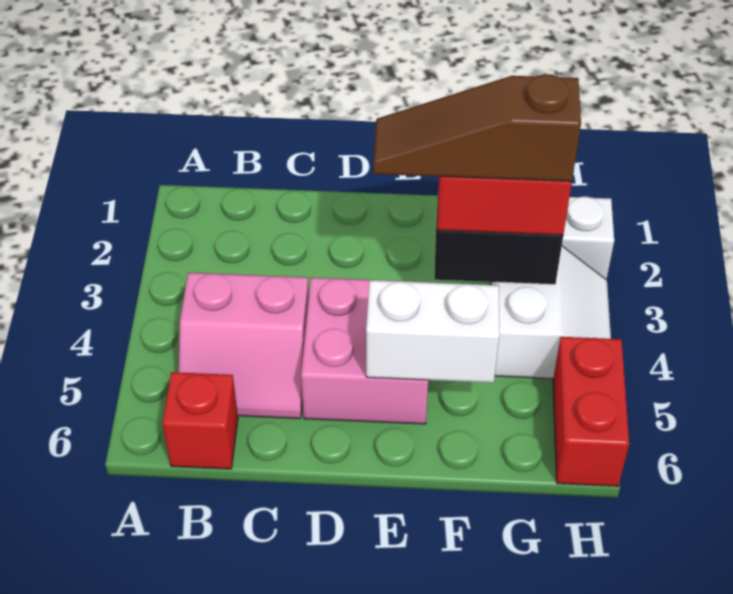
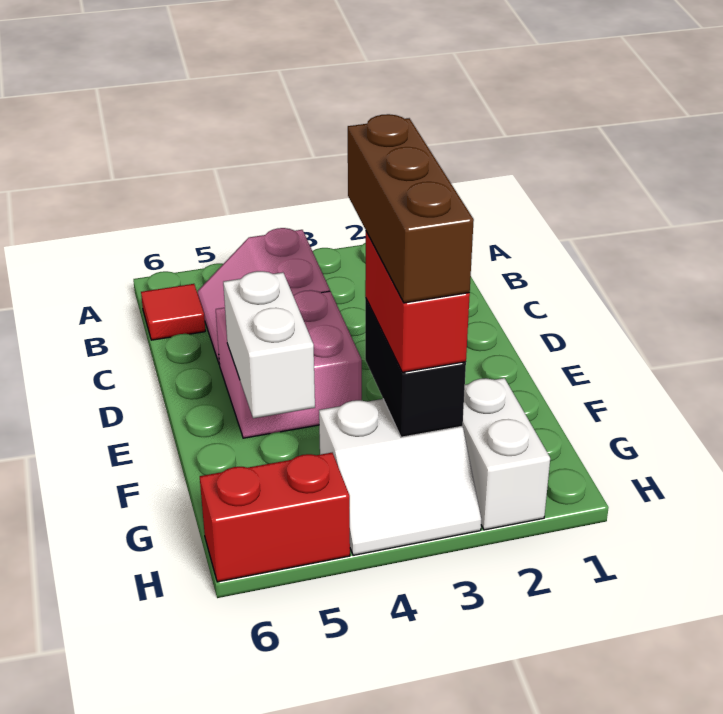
red 1x1 brick [162,372,238,469] -> red 1x1 tile [141,284,205,340]
brown 1x3 slope [373,74,581,182] -> brown 1x3 brick [348,114,474,303]

